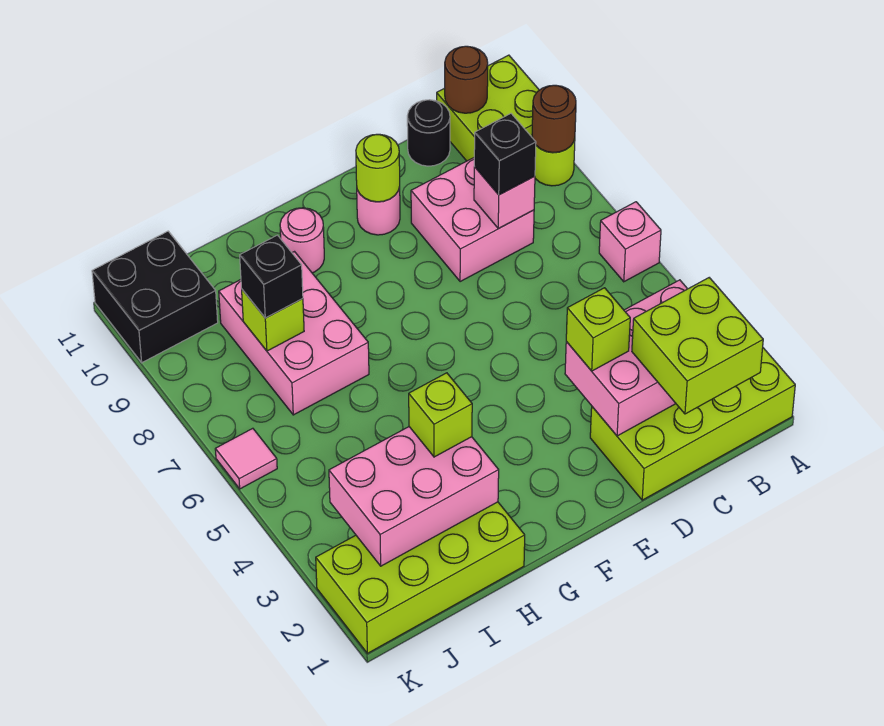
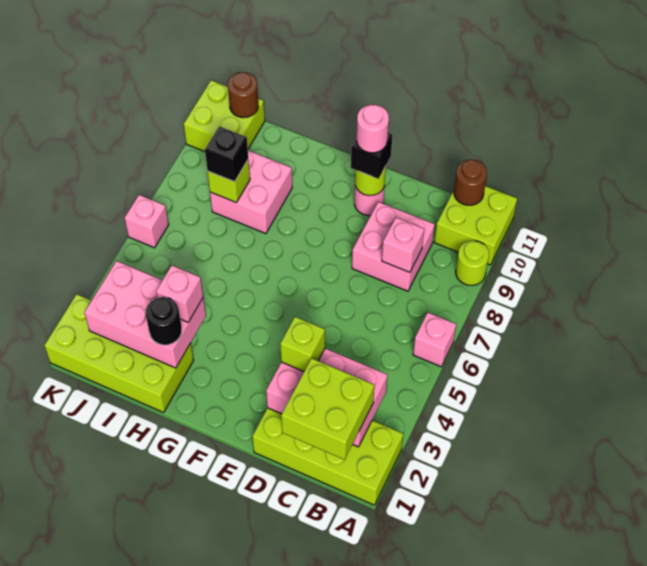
brown 1x1 round brick [532,85,576,153] -> brown 1x1 round brick moved to [228,72,258,118]
black 1x1 brick [474,114,536,195] -> black 1x1 brick moved to [351,133,392,179]
black 1x1 round brick [407,100,450,166] -> black 1x1 round brick moved to [146,297,182,345]
pink 1x1 round brick [280,208,324,273] -> pink 1x1 round brick moved to [357,104,389,153]
lime 1x1 brick [409,373,472,457] -> pink 1x1 brick [156,265,203,322]
pink 2x3 brick [219,252,369,415] -> pink 2x2 brick [210,151,292,234]
black 2x2 brick [92,231,218,363] -> lime 2x2 brick [184,80,265,152]
pink 1x1 tile [215,428,277,489] -> pink 1x1 brick [125,195,169,248]

